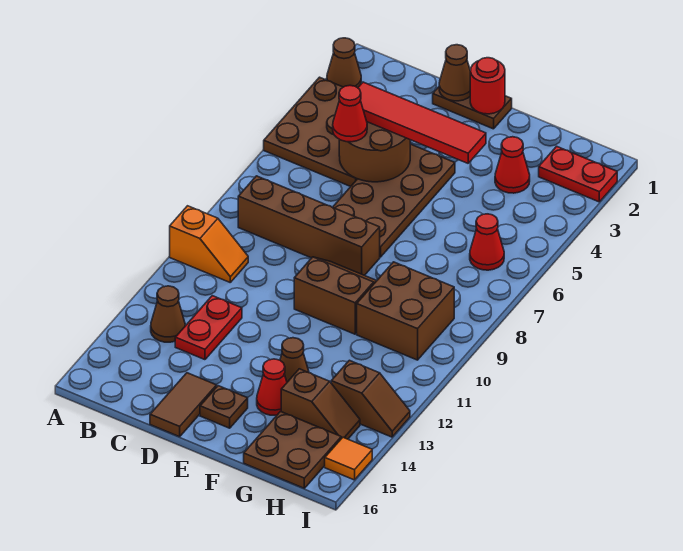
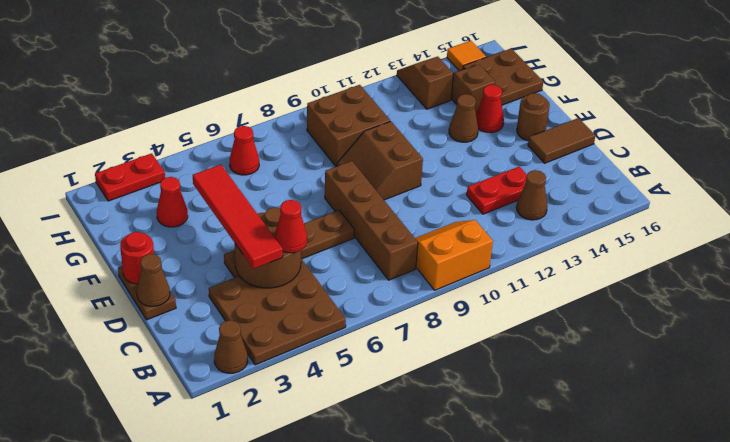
orange 1x2 slope [170,206,248,282] -> orange 2x2 slope [415,220,493,290]
brown 2x4 plate [333,144,455,257] -> brown 1x4 plate [224,210,354,278]
brown 1x1 plate [200,386,248,428] -> brown 1x1 round brick [517,93,550,141]
red 1x2 plate [539,146,617,202] -> red 1x2 plate turned to [95,153,165,201]

